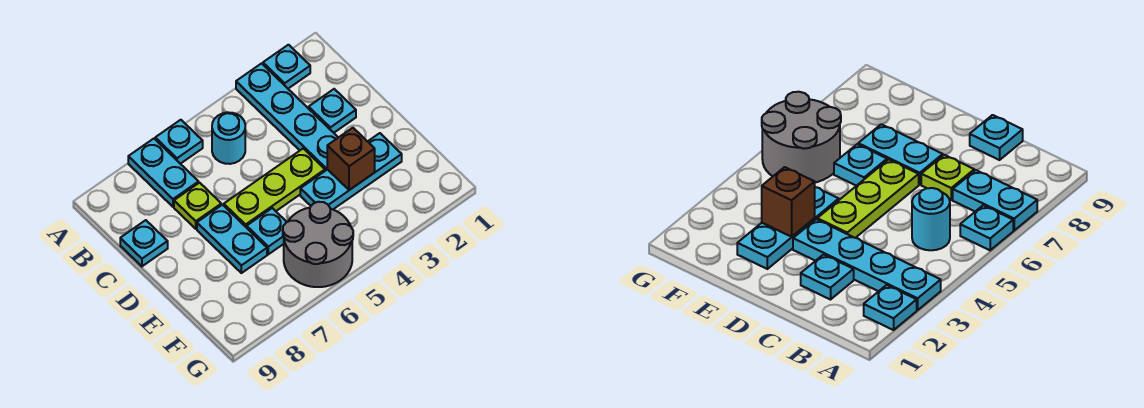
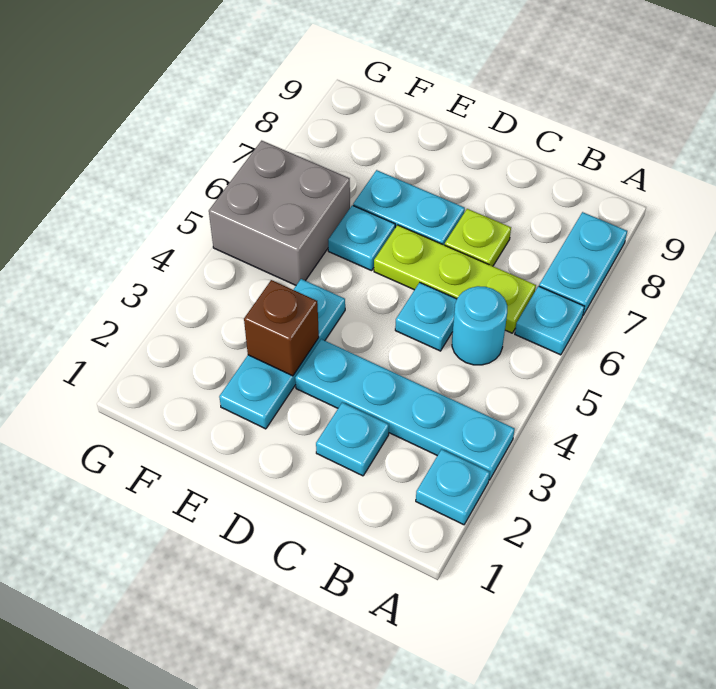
cyan 1x2 plate [128,139,199,207] -> cyan 1x2 plate turned to [539,212,627,315]
cyan 1x1 plate [120,220,168,266] -> cyan 1x1 plate moved to [395,283,457,351]
lime 1x3 plate [224,149,325,228] -> lime 1x3 plate turned to [374,225,536,333]
grey 2x2 round brick [283,202,353,287] -> grey 2x2 brick [209,141,350,285]

